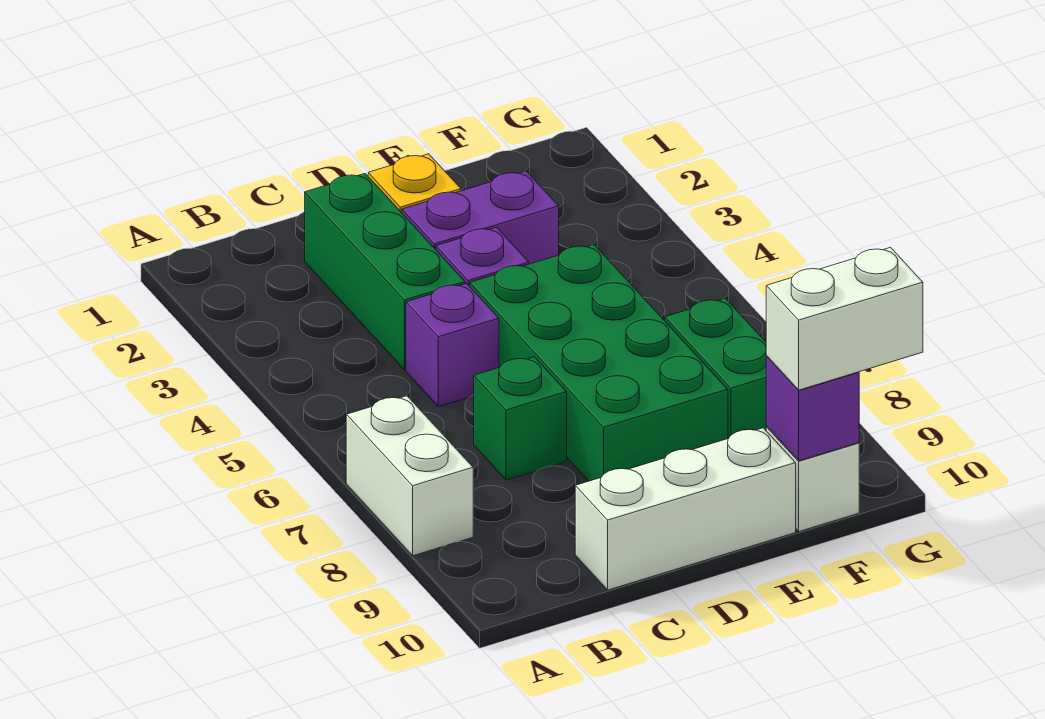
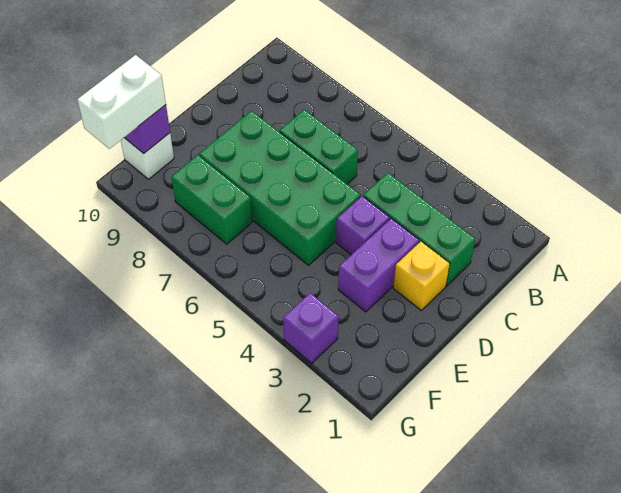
white 1x2 brick [346,396,473,556] -> none
purple 1x1 brick [406,283,499,407] -> purple 1x1 brick moved to [283,293,339,363]
green 1x1 brick [474,357,567,480] -> green 1x2 brick [280,110,358,184]
white 1x3 brick [575,428,796,590] -> none

